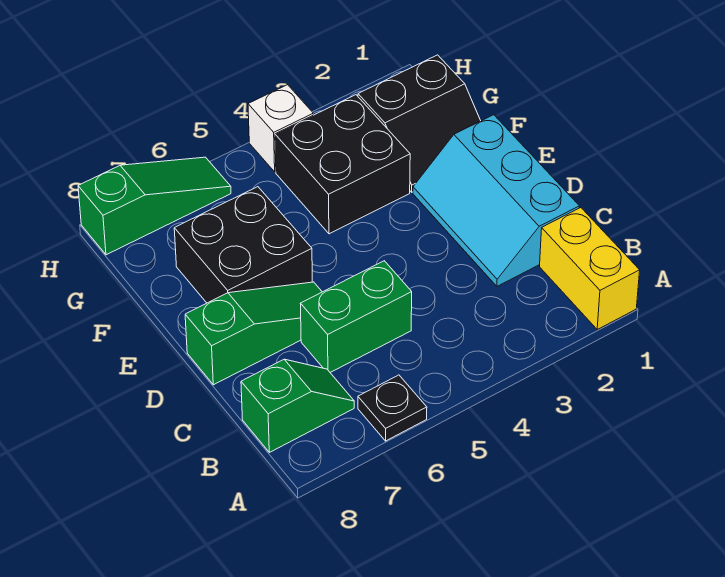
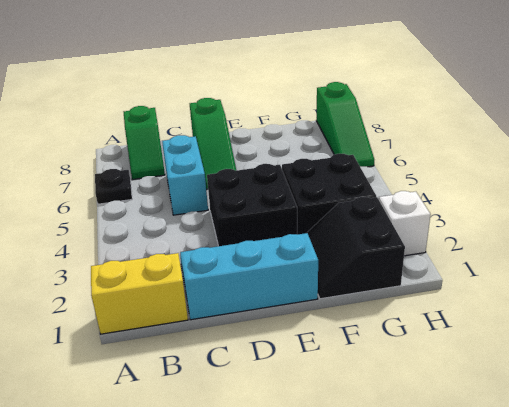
green 1x2 brick [300,261,412,372] -> cyan 1x2 brick [162,135,208,215]
black 2x2 brick [174,187,312,303] -> black 2x2 brick moved to [207,164,297,246]
white 1x1 brick [248,85,313,172] -> white 1x1 brick moved to [379,191,431,256]

